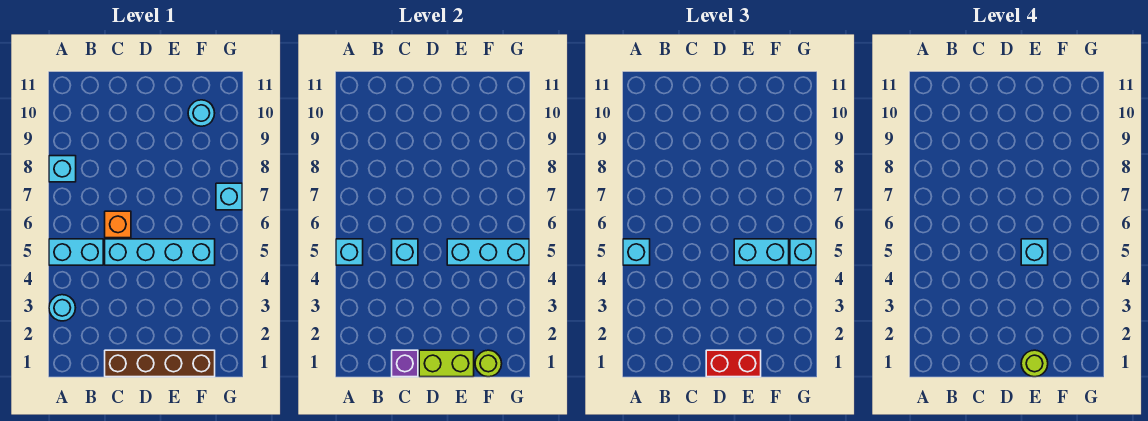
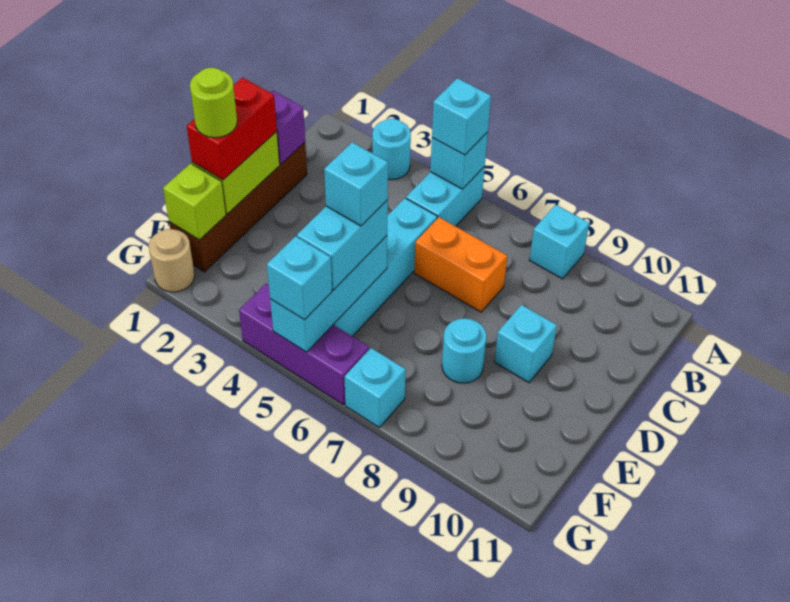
cyan 1x1 brick [392,239,418,265] -> cyan 1x1 brick moved to [494,305,557,383]
orange 1x1 brick [105,211,131,238] -> orange 1x2 brick [414,217,507,312]
lime 1x1 round brick [475,350,502,377] -> lime 1x1 brick [163,163,226,240]
cyan 1x1 round brick [188,100,215,126] -> cyan 1x1 round brick moved to [442,318,486,383]
none -> tan 1x1 round brick [149,229,195,292]
none -> purple 1x3 brick [239,284,369,405]

